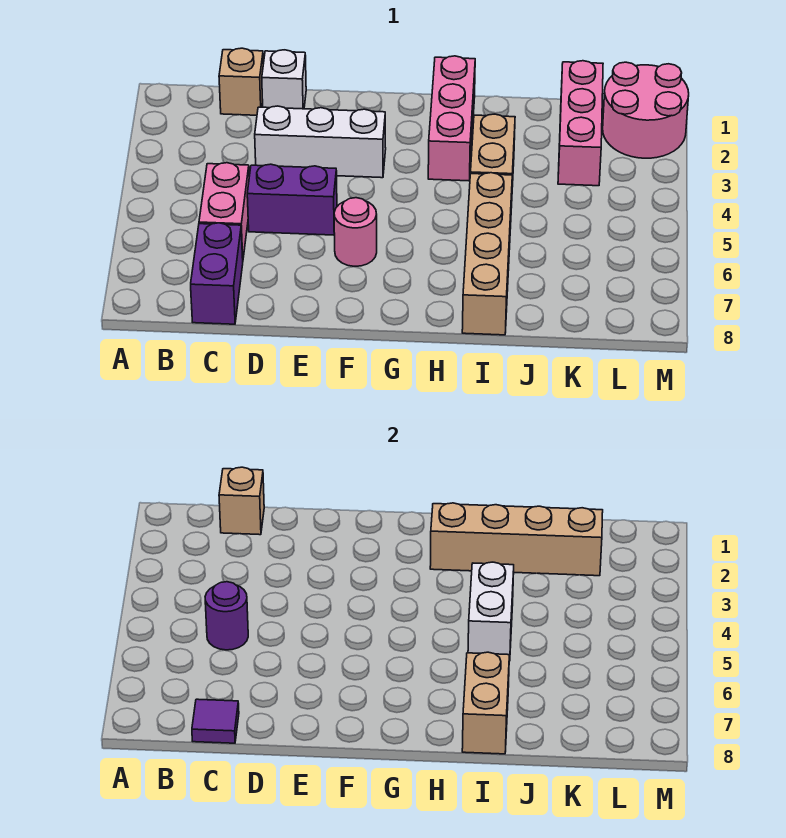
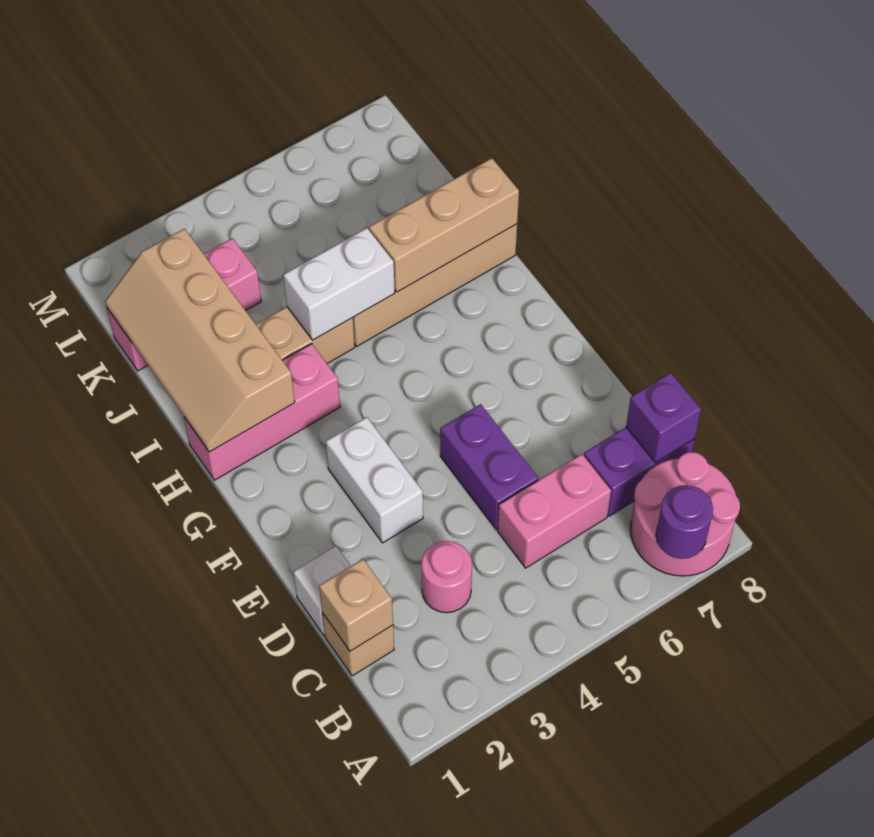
purple 1x1 round brick [205,582,248,650] -> purple 1x1 round brick moved to [656,485,713,559]
purple 1x1 tile [192,699,239,743] -> purple 1x1 brick [626,373,701,463]
white 1x3 brick [255,106,386,178] -> white 1x2 brick [326,417,423,543]
pink 1x1 round brick [334,198,377,266] -> pink 1x1 round brick moved to [422,541,472,613]
tan 1x2 brick [462,652,509,754] -> tan 1x3 brick [369,158,519,292]
pink 2x2 round brick [603,62,689,158] -> pink 2x2 round brick moved to [630,452,740,576]

